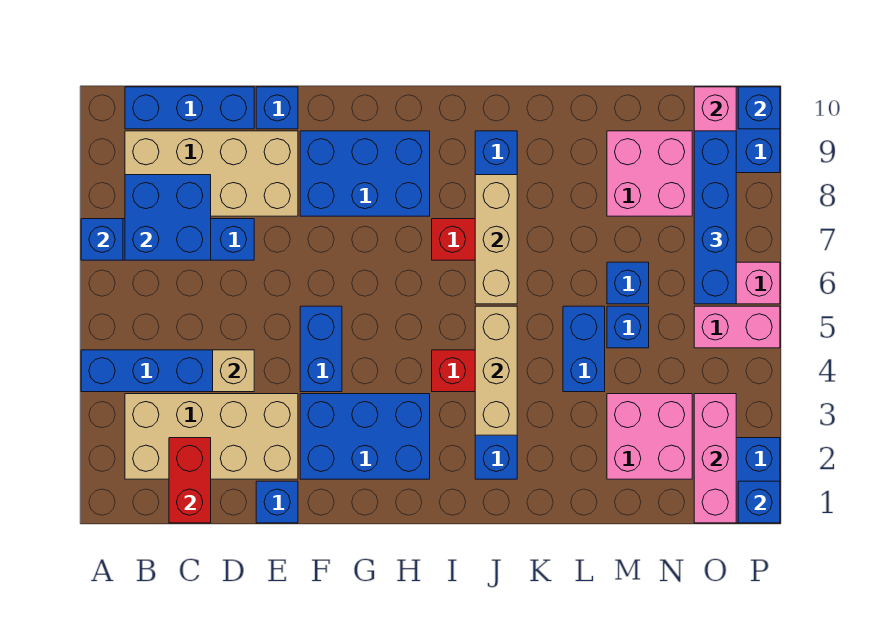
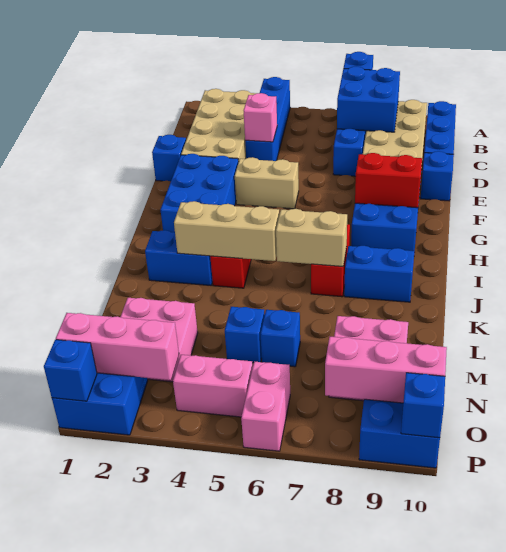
red 1x2 brick [169,438,211,523] -> red 1x2 brick moved to [355,153,422,208]
tan 1x1 brick [213,350,254,392] -> pink 1x1 brick [244,93,277,142]
blue 1x2 brick [300,306,342,392] -> tan 1x2 brick [235,157,299,209]
tan 1x3 brick [475,175,517,304] -> tan 1x2 brick [276,209,347,267]
blue 1x2 brick [563,306,605,392] -> none
pink 1x2 brick [694,306,780,348] -> pink 1x2 brick turned to [173,355,253,417]
blue 1x4 brick [694,131,736,304] -> none

